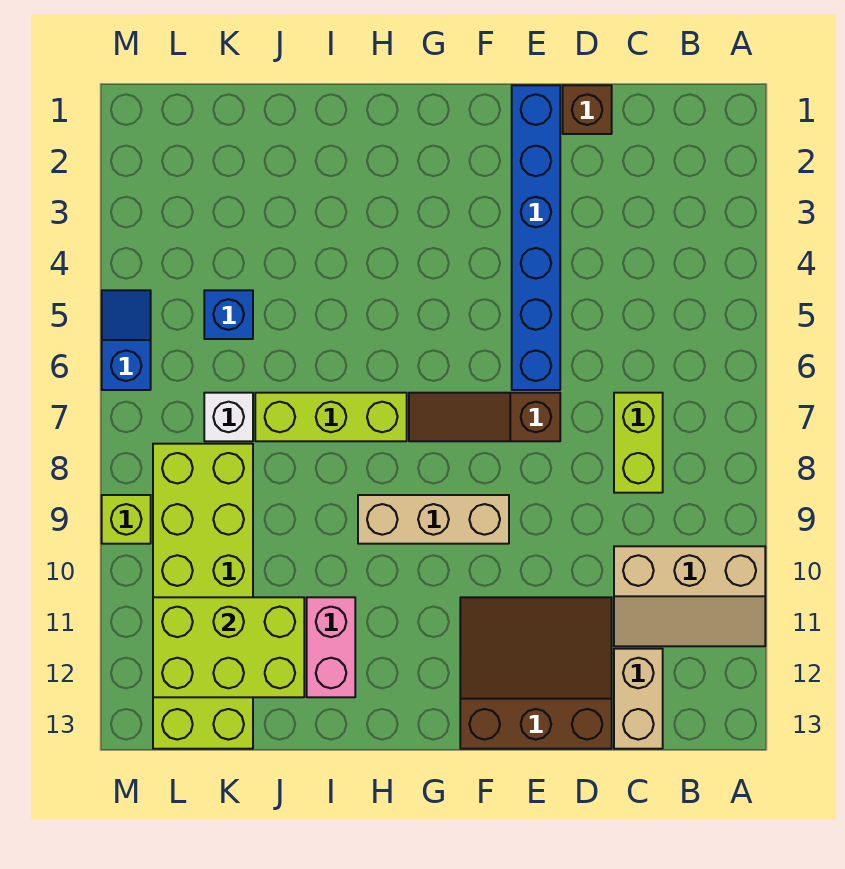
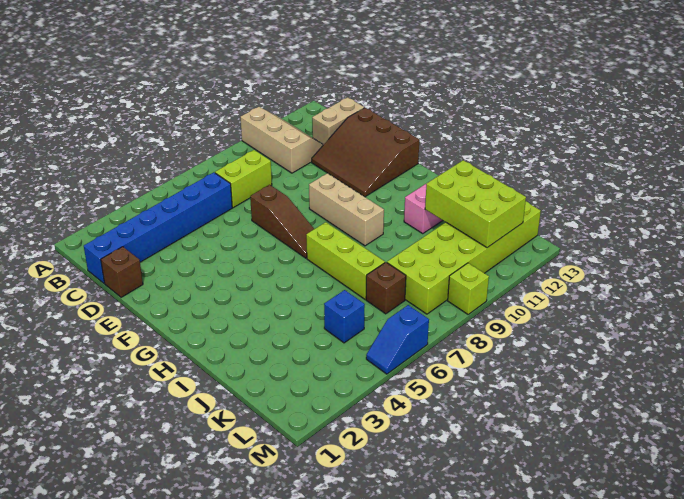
blue 1x6 brick [512,85,560,390] -> blue 1x6 brick moved to [84,172,232,283]
white 1x1 brick [204,393,253,441] -> brown 1x1 brick [366,262,406,314]

